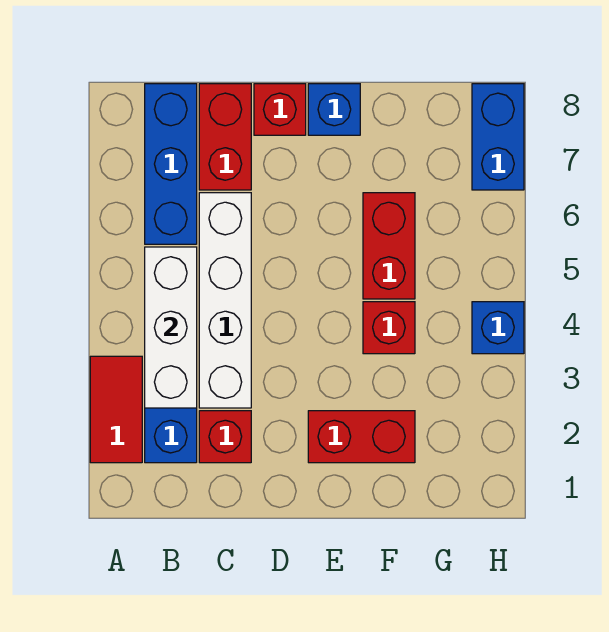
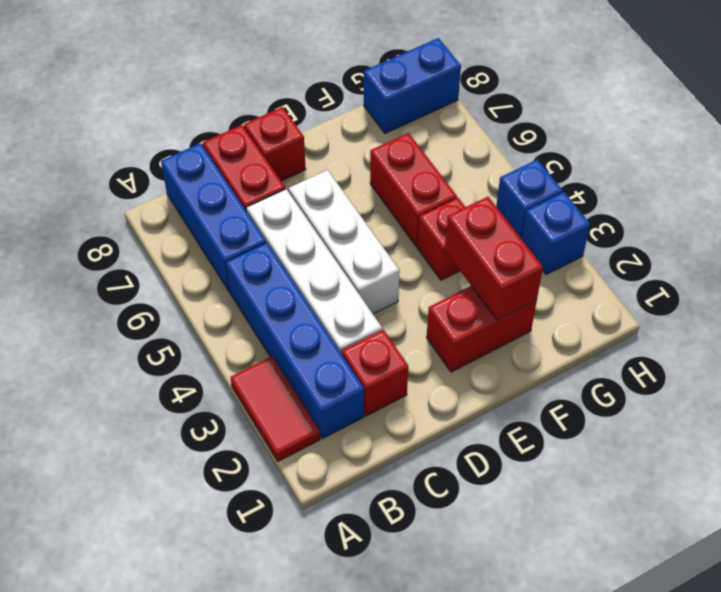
white 1x3 brick [145,247,197,408] -> white 1x3 brick moved to [288,170,400,314]
blue 1x1 brick [308,84,360,135] -> blue 1x1 brick moved to [522,192,590,275]
none -> red 1x2 brick [445,197,543,320]
blue 1x2 brick [472,84,524,190] -> blue 1x2 brick turned to [364,38,461,133]

